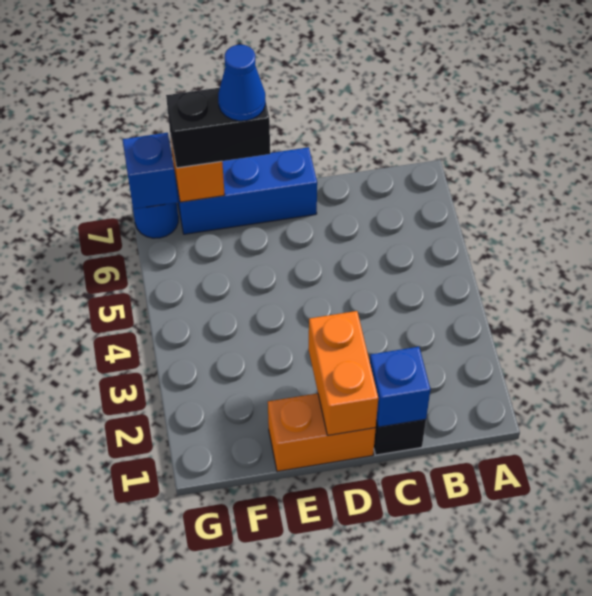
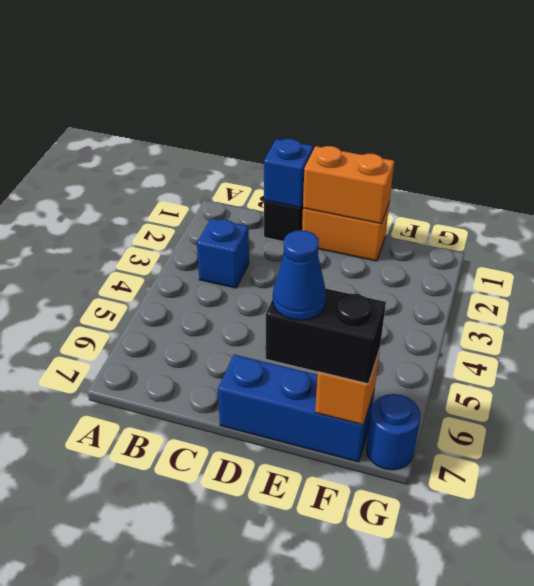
orange 1x2 brick [309,311,378,435] -> orange 1x2 brick turned to [303,146,394,224]
blue 1x1 brick [122,133,178,209] -> blue 1x1 brick moved to [197,218,249,288]

